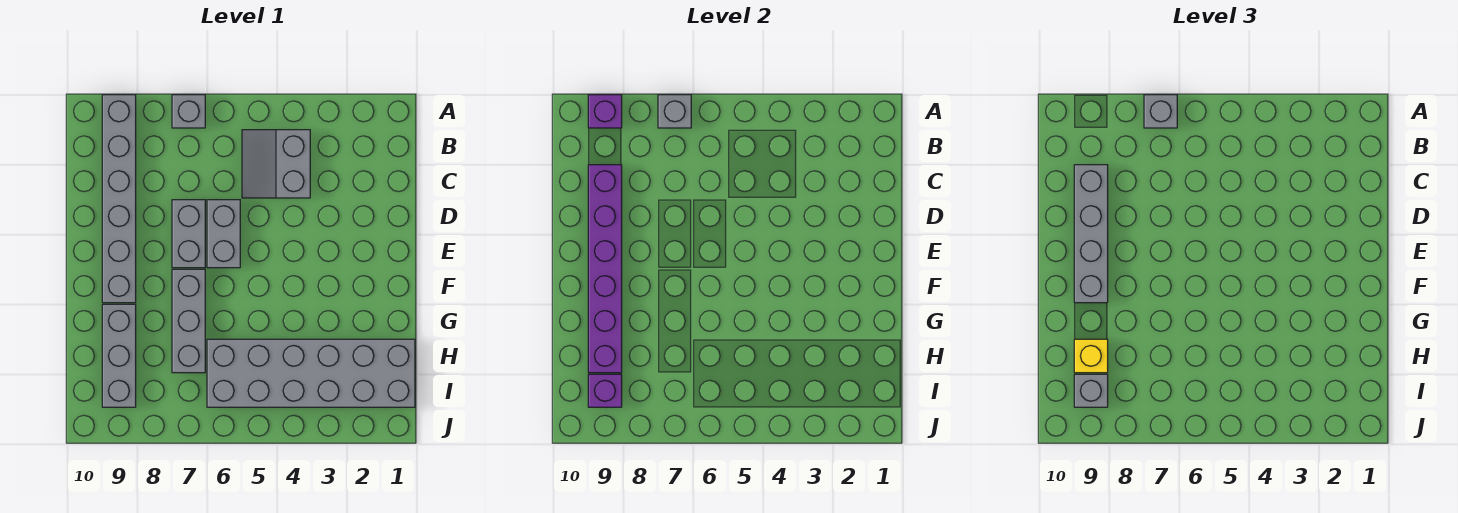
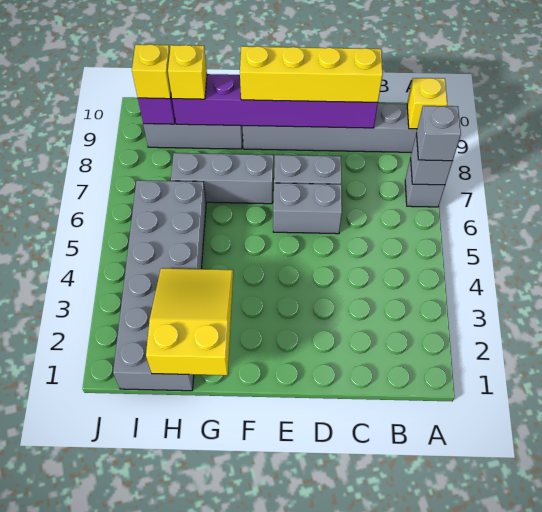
purple 1x1 brick [588,95,622,128] -> yellow 1x1 brick [407,78,447,129]
grey 2x2 slope [242,130,310,198] -> none
grey 1x4 brick [1074,165,1108,303] -> yellow 1x4 brick [240,46,383,102]
none -> yellow 2x3 slope [146,268,233,375]
grey 1x1 brick [1074,374,1108,407] -> yellow 1x1 brick [132,44,171,99]

